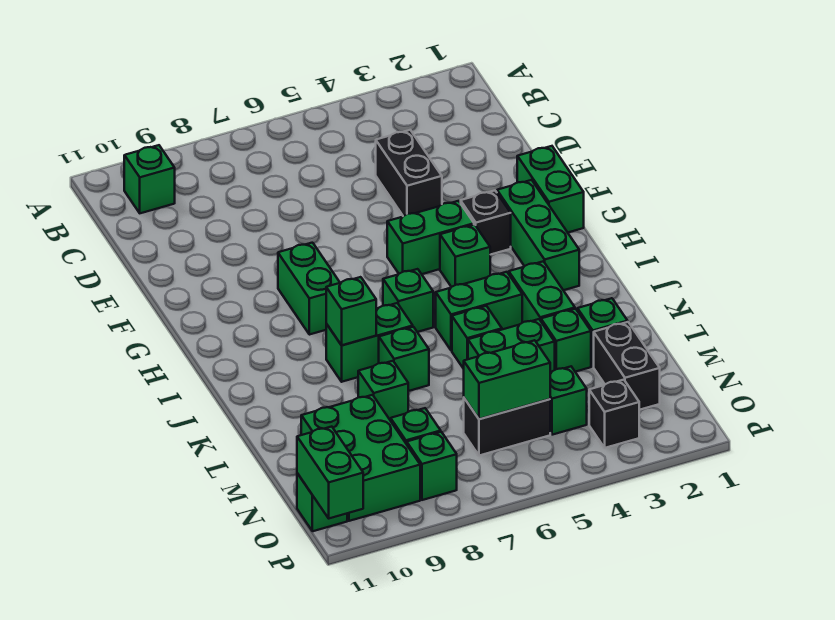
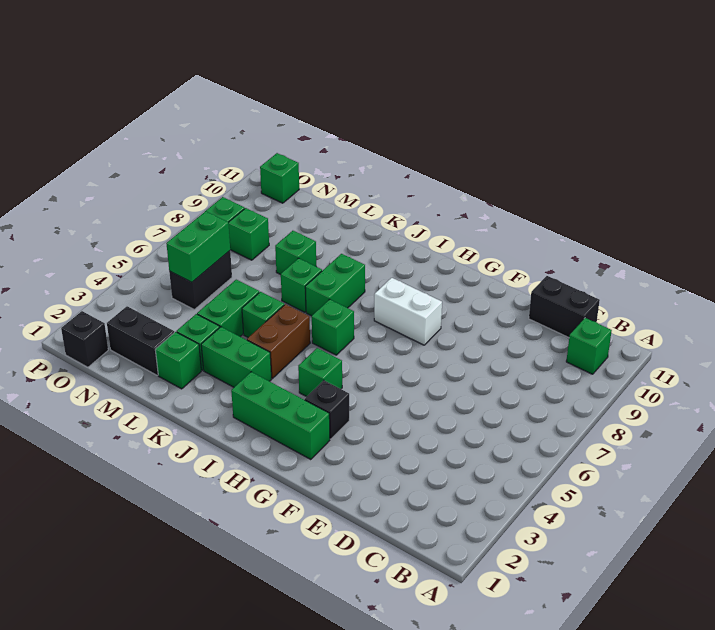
black 1x2 brick [376,130,442,216] -> black 1x2 brick moved to [529,276,600,338]
green 1x2 brick [517,146,584,232] -> none
green 1x2 brick [387,201,474,274] -> none
green 1x2 brick [278,243,340,335] -> white 1x2 brick [374,278,442,345]
green 1x2 brick [436,272,522,351] -> brown 1x2 brick [247,304,310,378]
green 1x1 brick [326,277,376,345] -> none
green 2x3 brick [301,395,420,521] -> none
green 1x1 brick [550,367,587,435] -> none
black 1x1 brick [589,380,639,448] -> black 1x1 brick moved to [61,311,108,367]
green 1x2 brick [297,427,363,518] -> none

